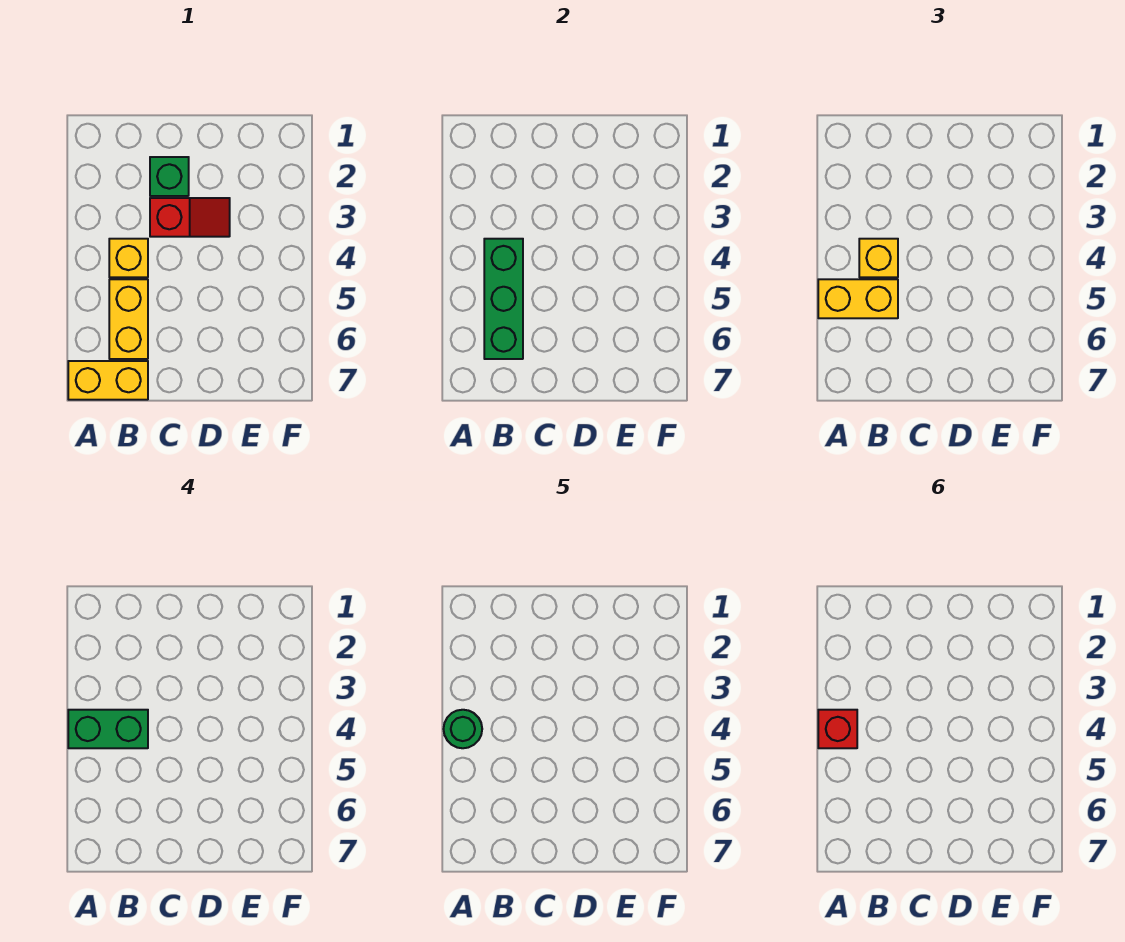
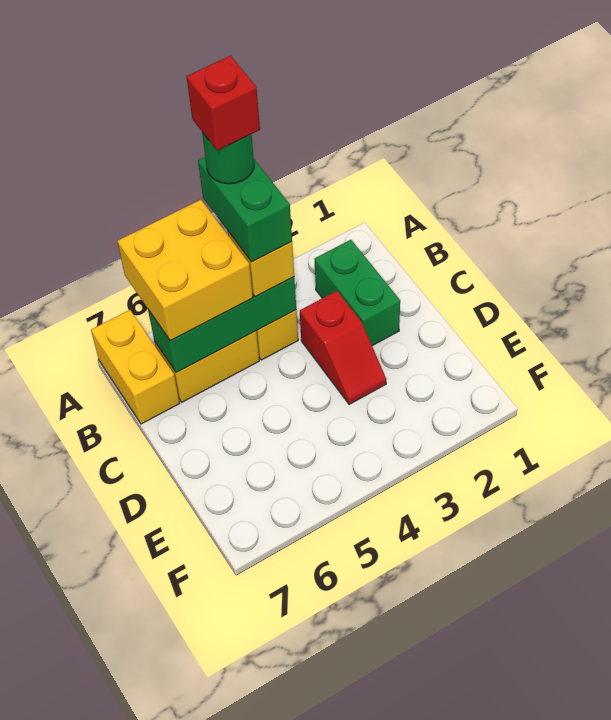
yellow 1x2 brick [818,279,898,318] -> yellow 2x2 brick [117,200,253,341]
green 1x1 brick [150,157,189,196] -> green 1x2 brick [315,240,400,346]

